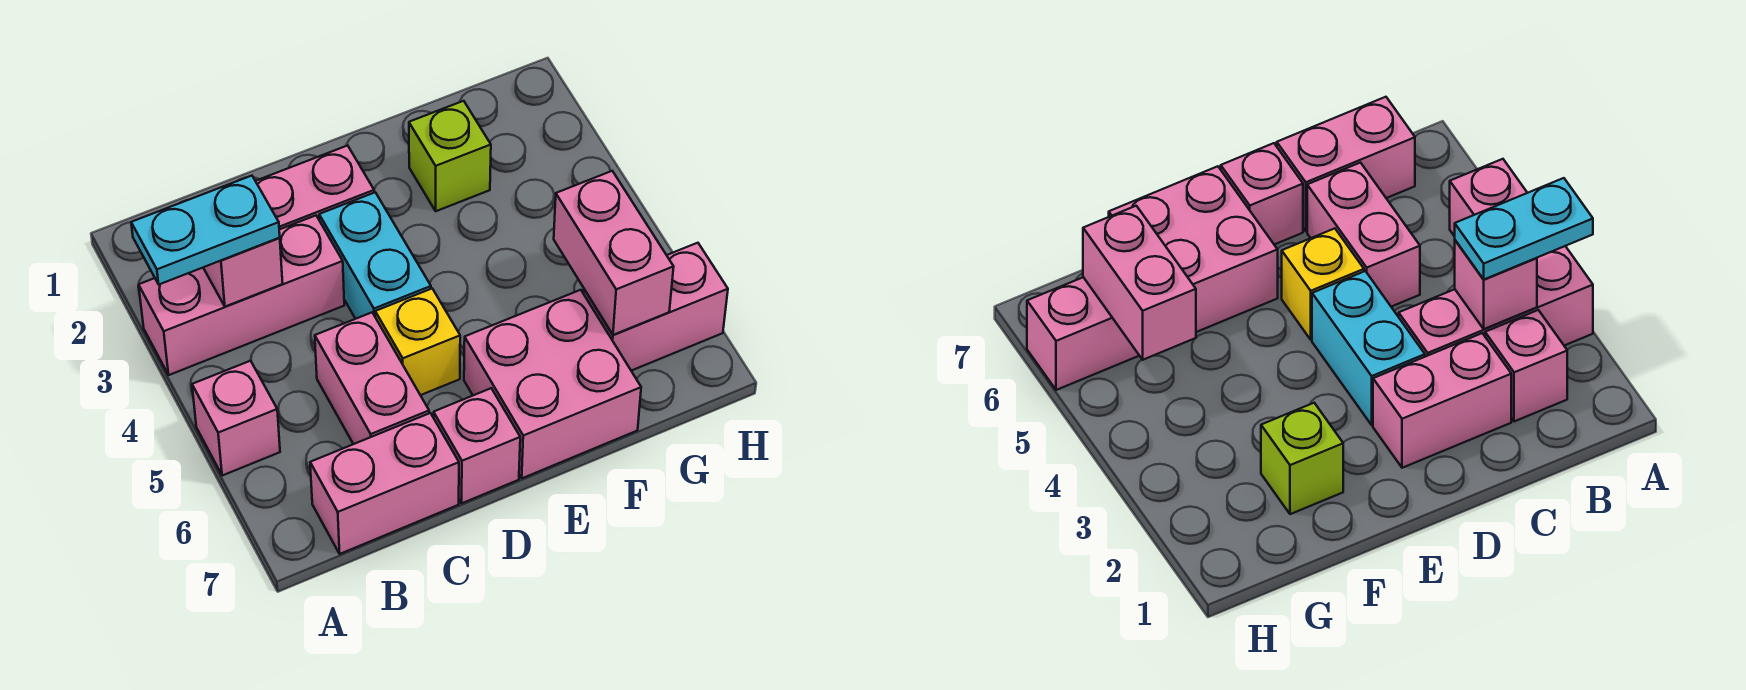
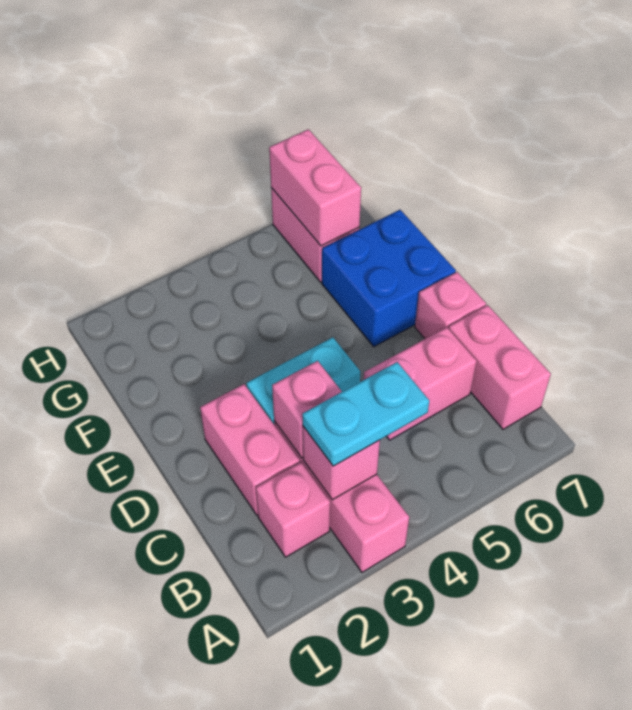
cyan 1x2 plate [131,176,280,284] -> cyan 1x2 plate turned to [302,362,429,466]
pink 1x1 brick [192,361,280,476] -> pink 1x1 brick moved to [272,361,342,458]
yellow 1x1 brick [375,289,460,395] -> none
pink 2x2 brick [464,290,641,478] -> blue 2x2 brick [322,210,456,347]
lime 1x1 brick [409,101,491,211] -> none
pink 1x2 brick [554,171,674,335] -> pink 1x2 brick turned to [269,129,361,246]

